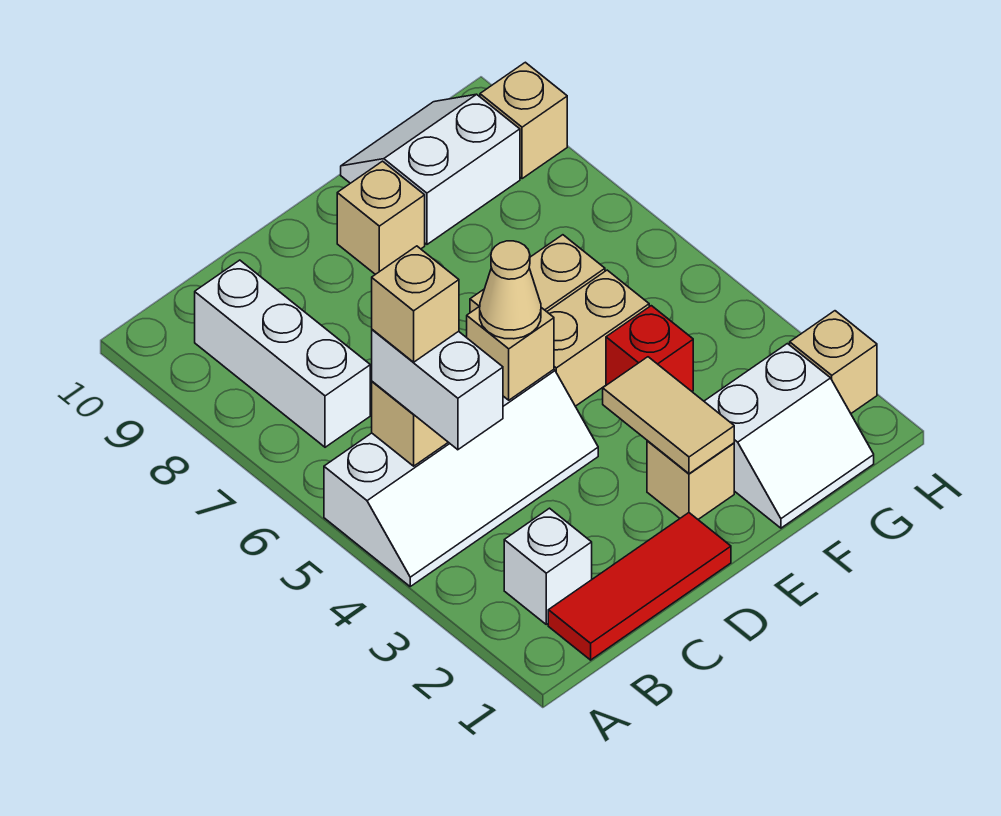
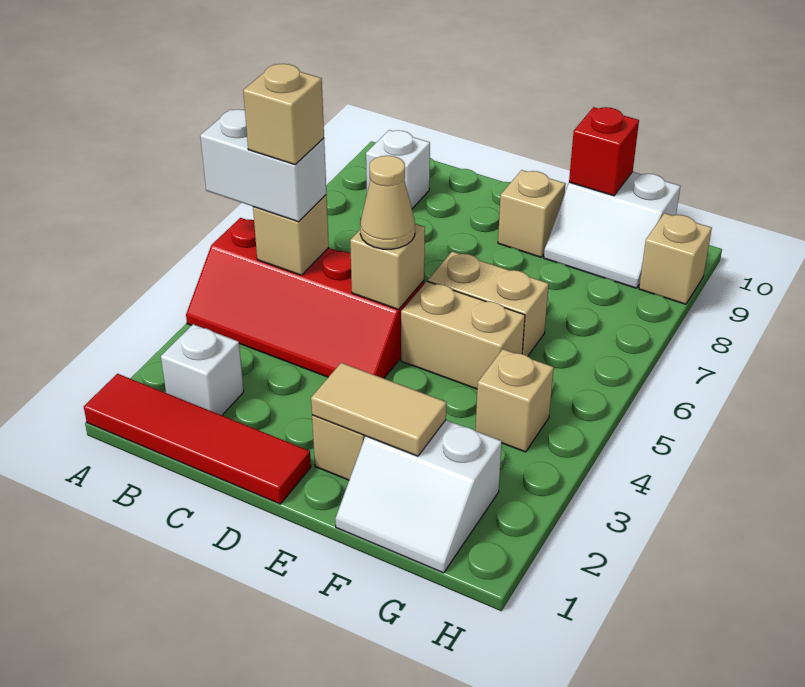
white 2x4 slope [324,370,598,586] -> red 2x4 slope [186,218,424,378]
red 1x3 tile [548,513,731,660] -> red 1x4 tile [84,374,311,504]
white 1x2 brick [372,330,503,450] -> white 1x2 brick turned to [200,109,327,222]
white 1x3 brick [195,260,370,447] -> white 1x1 brick [366,130,430,209]
tan 1x2 tile [603,357,734,474] -> tan 1x2 tile turned to [311,363,447,456]
red 1x1 brick [606,306,693,391] -> red 1x1 brick moved to [569,107,639,196]
white 2x2 slope [341,94,520,244] -> white 2x2 slope turned to [544,172,680,288]
tan 1x1 brick [790,311,877,413] -> tan 1x1 brick moved to [475,349,554,452]

